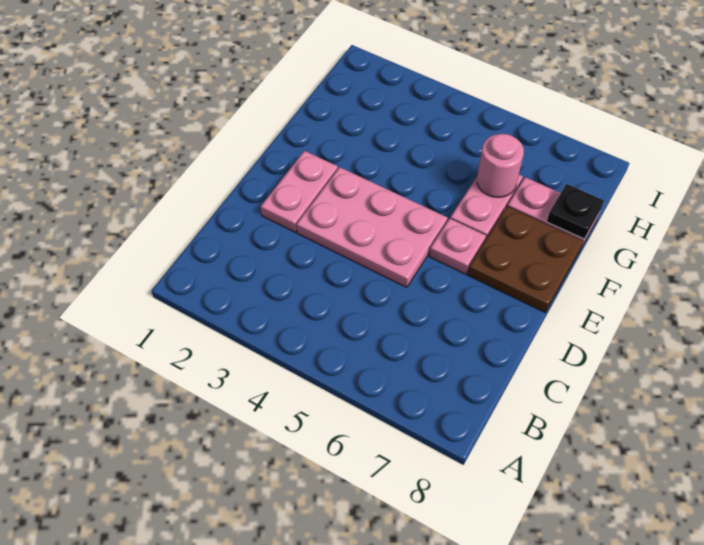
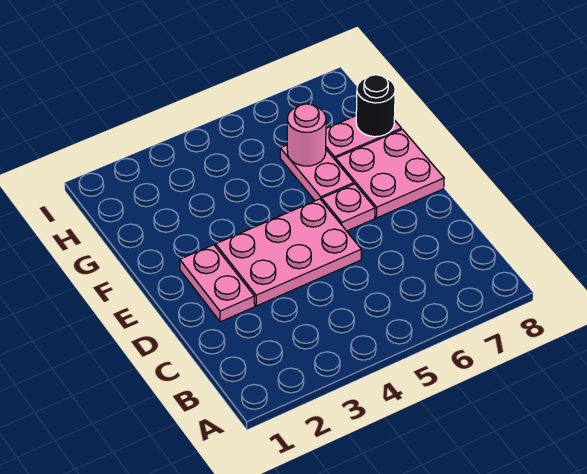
brown 2x2 plate [468,206,583,312] -> pink 2x2 plate [336,129,444,218]
black 1x1 plate [547,184,604,239] -> black 1x1 round brick [356,75,395,137]

